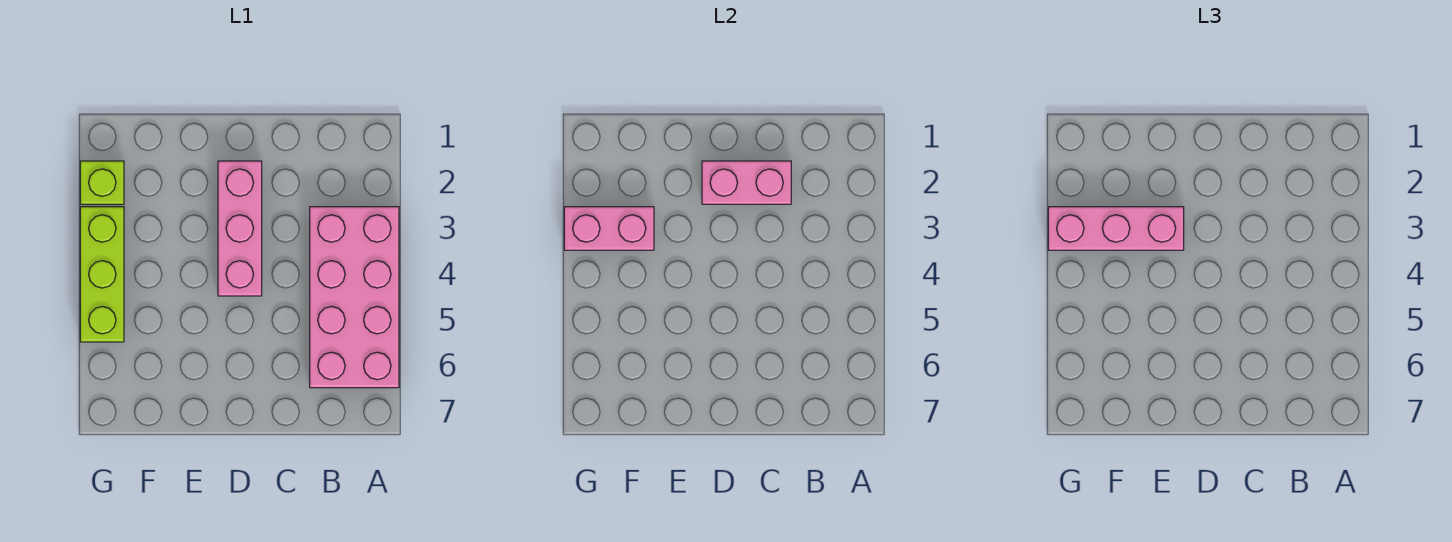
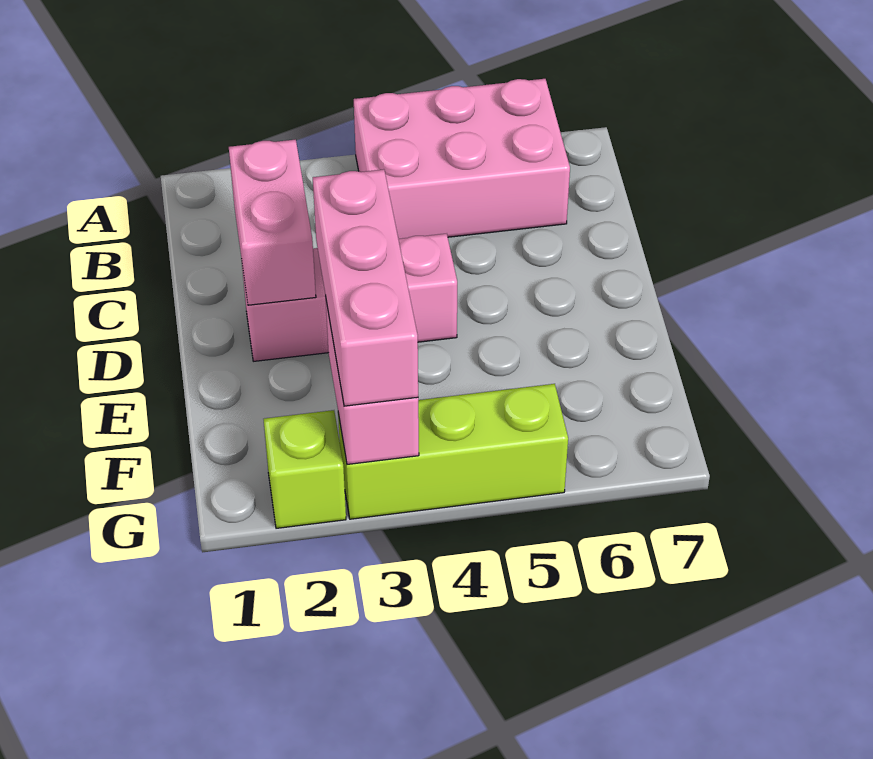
pink 2x4 brick [310,207,399,388] -> pink 2x3 brick [354,79,570,239]

